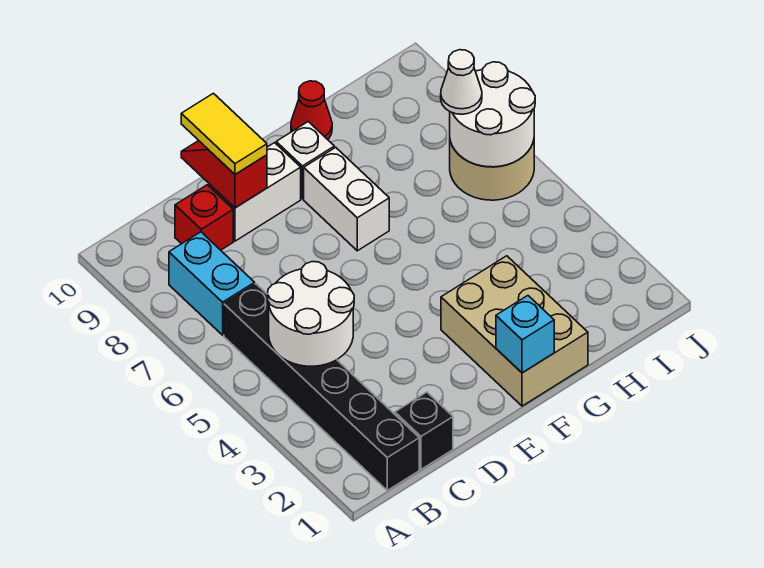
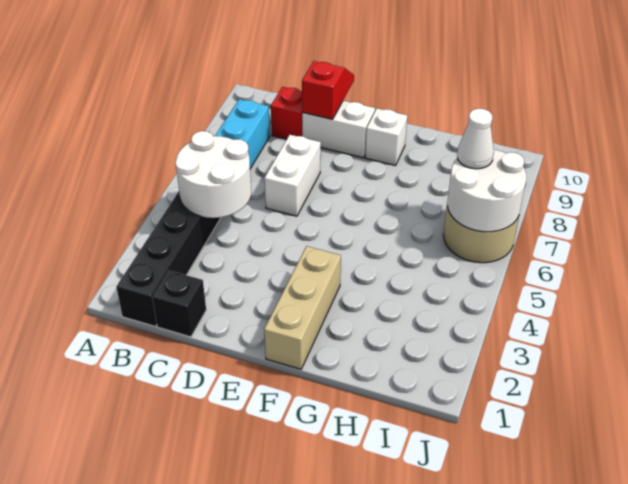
yellow 1x2 tile [181,93,267,174] -> none
tan 2x3 brick [441,256,588,406] -> tan 1x3 brick [264,246,341,369]
cyan 1x1 brick [496,296,554,373] -> none
white 1x2 brick [304,147,389,251] -> white 1x2 brick moved to [264,135,321,216]
red 1x1 cone [291,81,332,139] -> none

